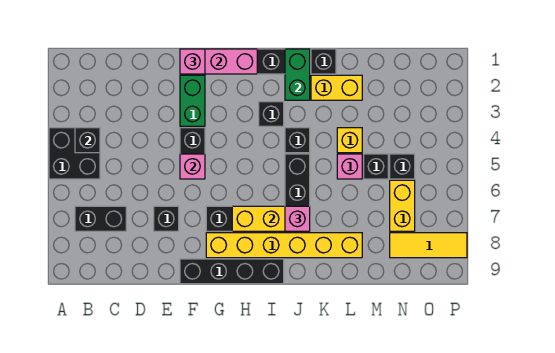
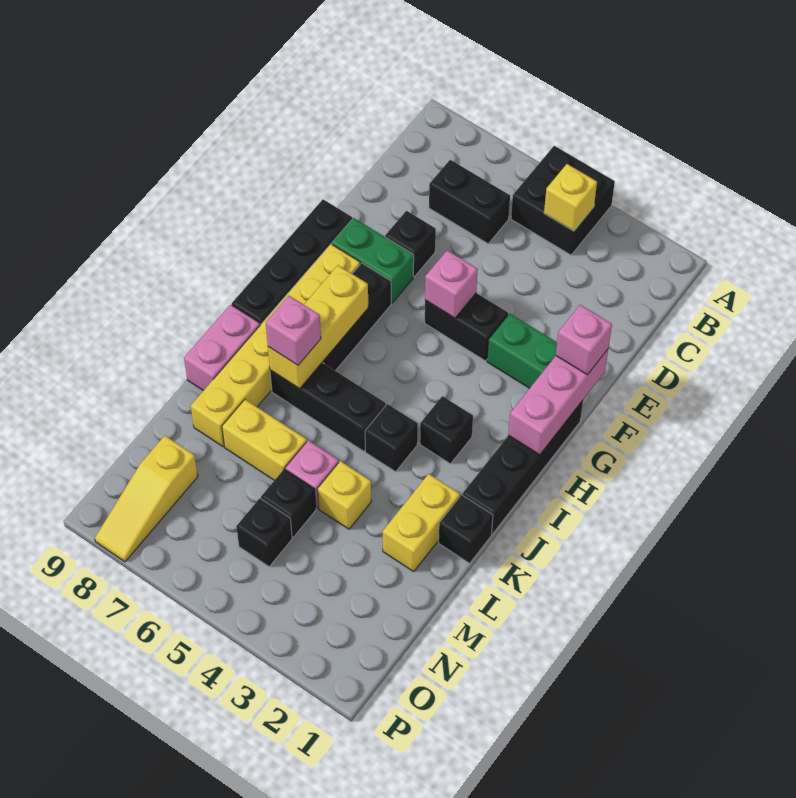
black 1x1 brick [75,128,100,153] -> yellow 1x1 brick [544,164,597,231]
black 1x2 brick [75,206,126,231] -> black 1x2 brick turned to [429,160,510,244]
green 1x2 brick [285,49,310,100] -> green 1x2 brick moved to [332,218,414,303]
none -> pink 1x2 brick [184,305,260,391]
yellow 1x2 brick [390,180,415,231] -> yellow 1x2 brick moved to [222,400,307,480]
yellow 1x3 tile [390,233,467,258] -> yellow 1x3 slope [95,436,198,562]

